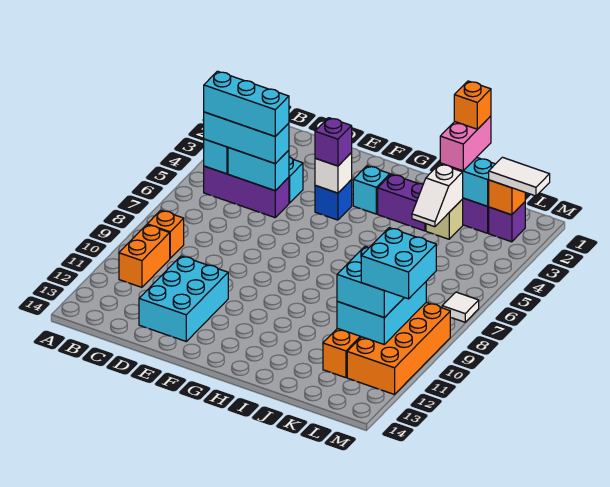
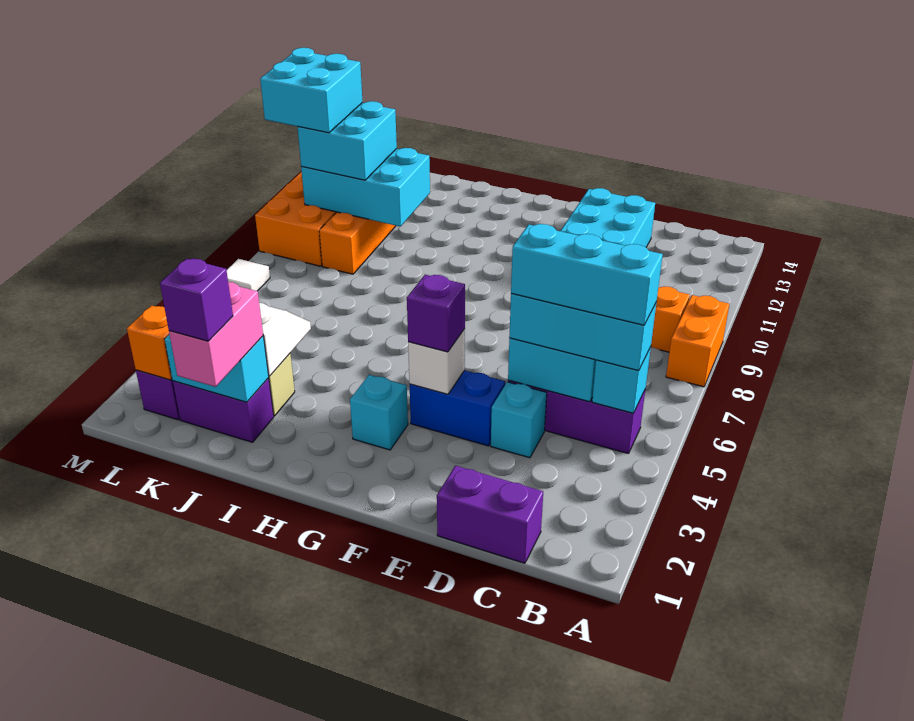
orange 1x2 brick [119,225,170,287] -> orange 1x2 brick moved to [666,295,729,387]
blue 1x1 brick [315,180,352,220] -> blue 1x2 brick [410,370,505,446]
purple 1x2 brick [378,174,426,231] -> purple 1x2 brick moved to [437,466,543,563]
orange 1x1 brick [454,81,491,129] -> purple 1x1 brick [160,259,233,341]
cyan 2x3 brick [337,282,426,344] -> cyan 2x3 brick turned to [301,148,430,227]
white 1x2 tile [489,157,550,196] -> none

